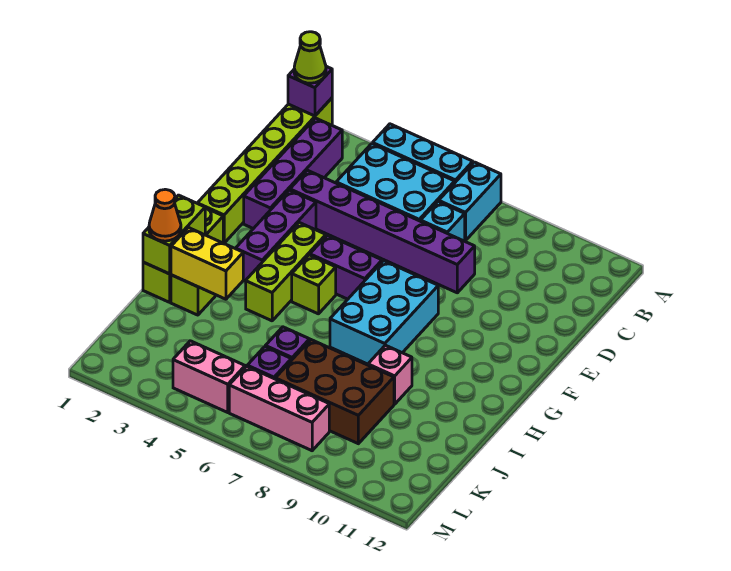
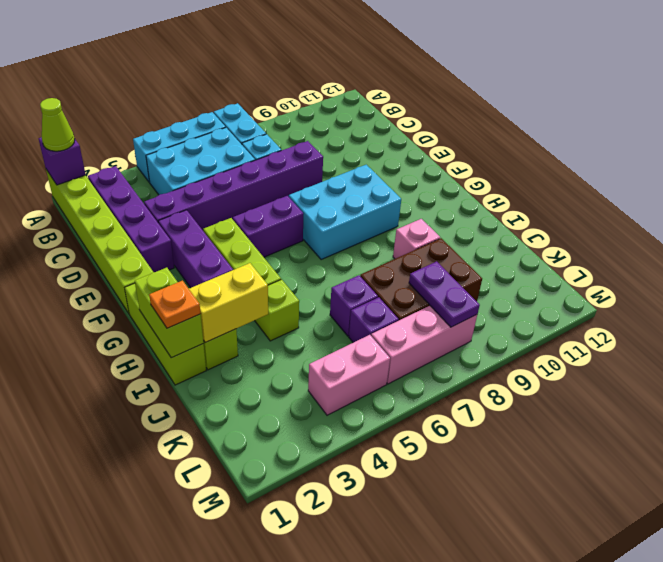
cyan 2x3 brick [330,261,438,364] -> cyan 2x3 brick turned to [289,165,401,260]
lime 1x1 brick [292,255,336,314] -> lime 1x1 brick moved to [255,279,299,341]
orange 1x1 cone [149,189,181,241] -> orange 1x1 plate [149,281,201,328]
none -> purple 1x2 plate [409,261,480,327]

